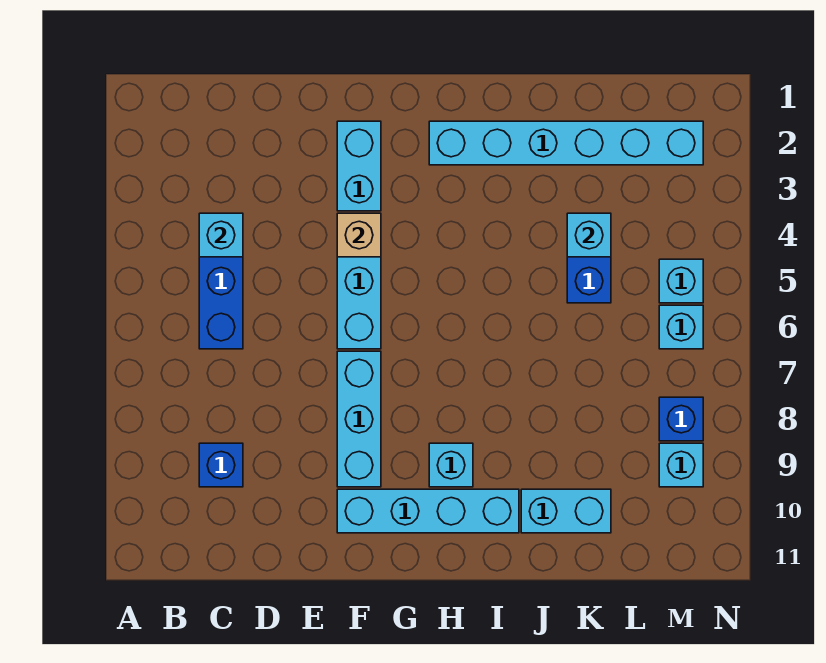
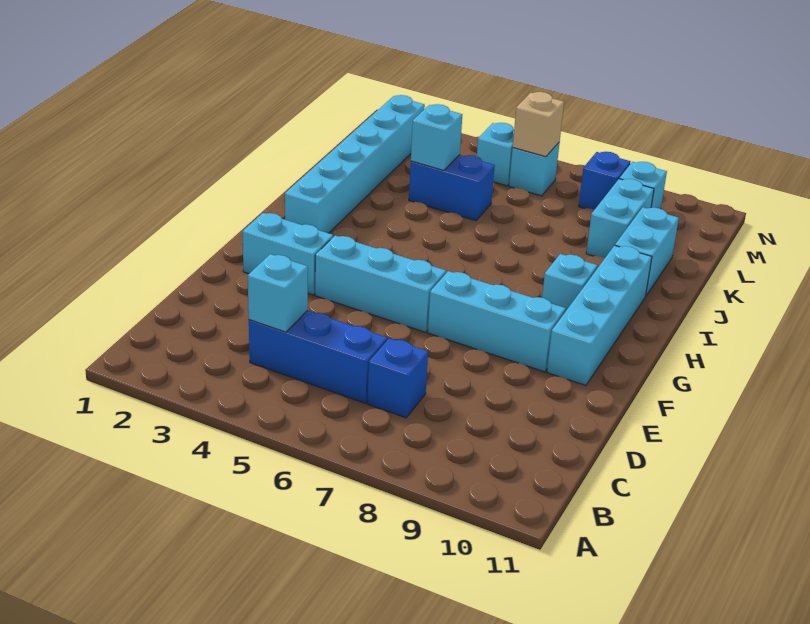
blue 1x1 brick [199,443,243,487] -> blue 1x1 brick moved to [367,338,428,418]
tan 1x1 brick [337,213,381,257] -> tan 1x1 brick moved to [513,92,564,157]
none -> cyan 1x2 brick [586,179,654,258]

